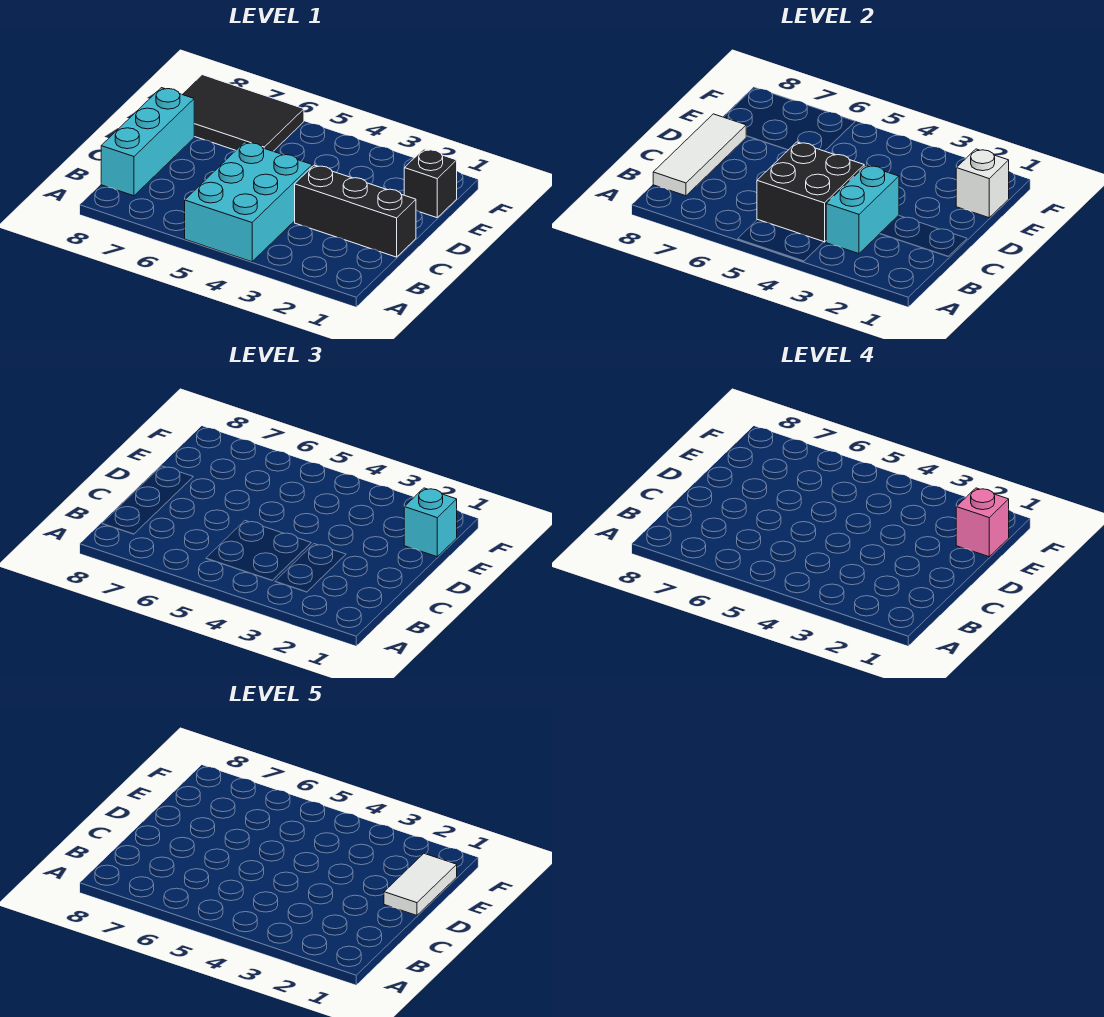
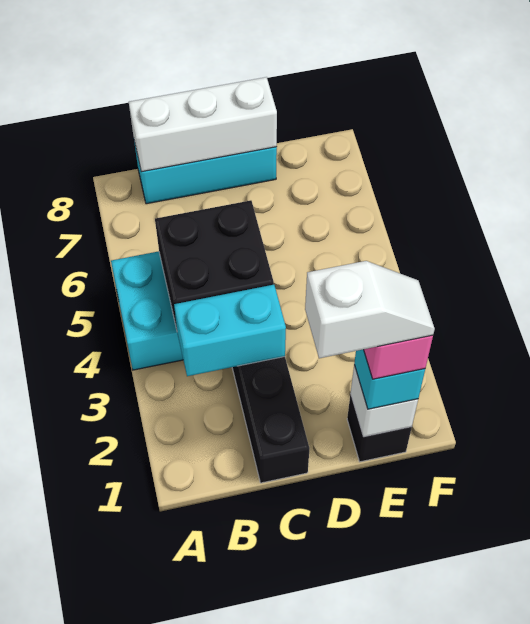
white 1x3 tile [653,114,746,196] -> white 1x3 brick [129,77,277,172]
white 1x2 tile [384,854,457,915] -> white 1x2 slope [305,261,435,358]
black 2x3 tile [182,75,304,151] -> none

